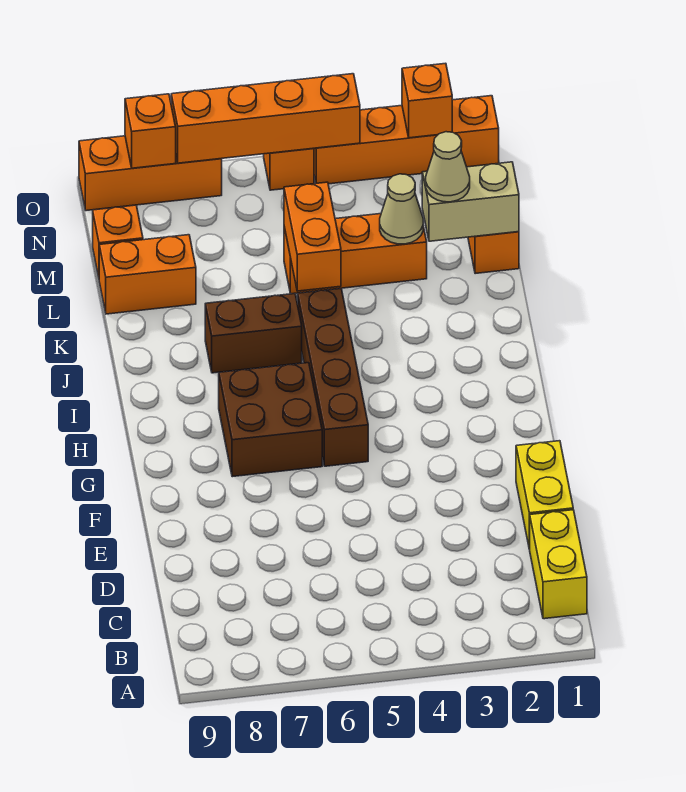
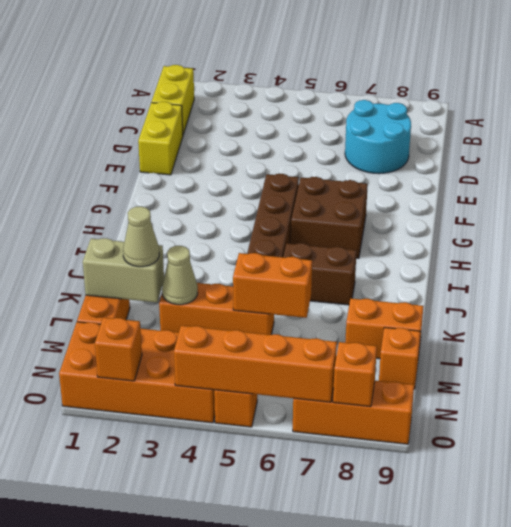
none -> cyan 2x2 round brick [345,100,411,174]
orange 1x2 brick [284,182,341,291] -> orange 1x2 brick turned to [233,253,312,318]
orange 1x4 brick [314,96,499,184] -> orange 2x4 brick [59,322,215,423]

